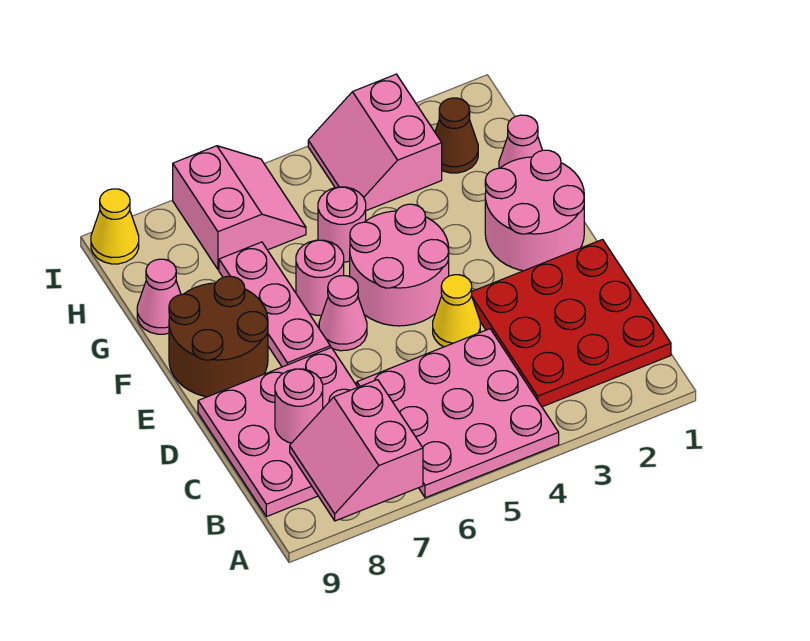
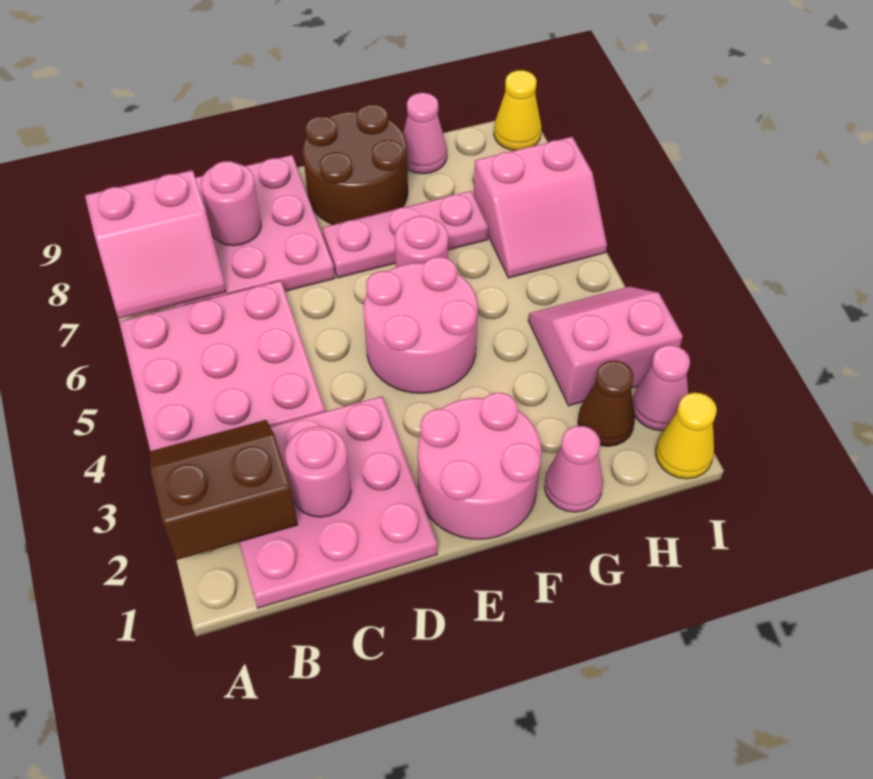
none -> brown 2x2 slope [150,420,298,560]
pink 2x2 slope [290,380,423,521] -> pink 2x2 slope turned to [85,170,226,319]
red 3x3 plate [471,240,671,407] -> pink 3x3 plate [239,396,437,608]
yellow 1x1 cone [433,275,480,347] -> yellow 1x1 cone moved to [655,393,717,479]
pink 1x1 cone [319,276,367,351] -> pink 1x1 cone moved to [633,345,690,431]
pink 1x1 round brick [318,187,366,262] -> pink 1x1 round brick moved to [285,427,351,517]

